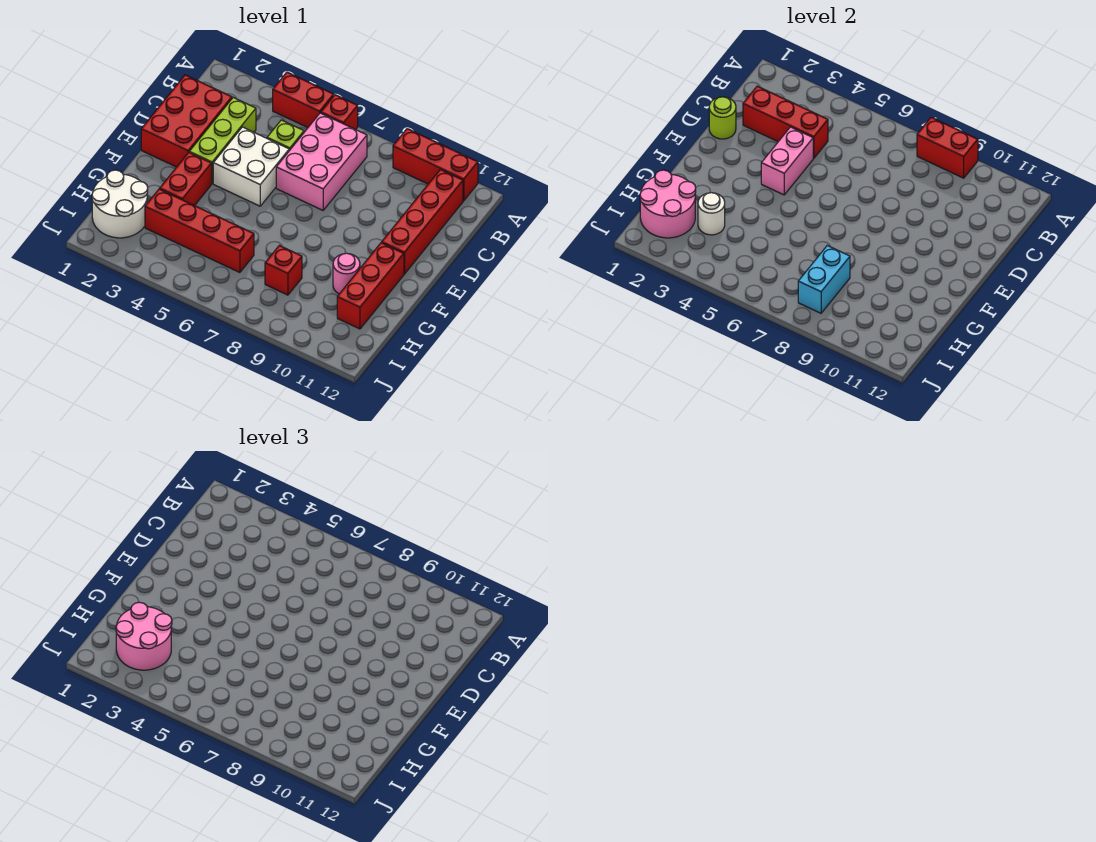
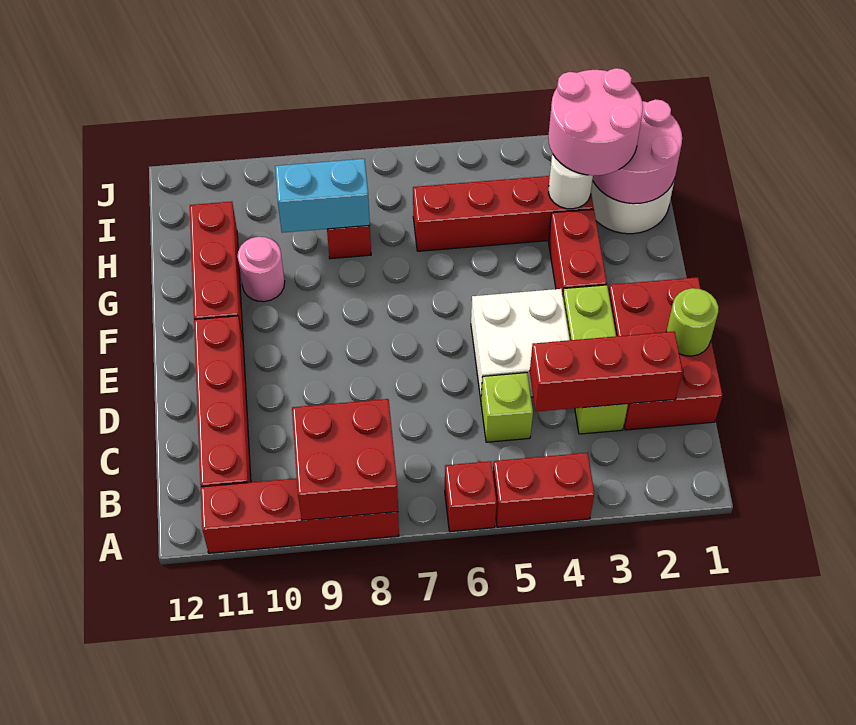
red 1x2 brick [917,117,978,178] -> red 2x2 brick [292,399,398,520]
red 1x3 brick [393,129,478,201] -> red 1x4 brick [201,478,399,553]
pink 2x3 brick [276,113,367,210] -> none
pink 1x2 brick [761,127,813,195] -> none
cyan 1x2 brick [798,245,850,313] -> cyan 1x2 brick turned to [275,159,370,233]

